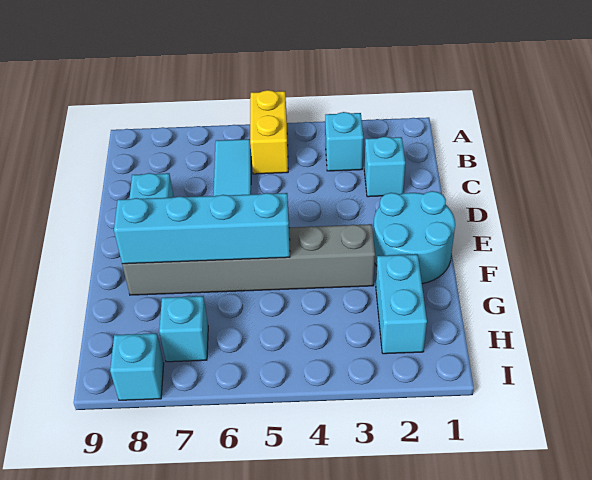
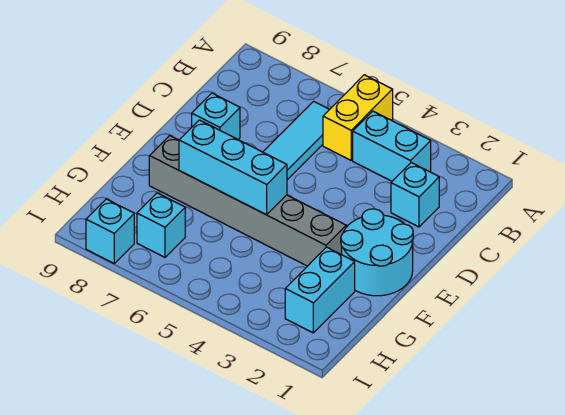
cyan 1x1 brick [325,112,363,171] -> cyan 1x2 brick [353,111,431,181]
cyan 1x4 brick [114,193,290,264] -> cyan 1x3 brick [179,120,287,215]

